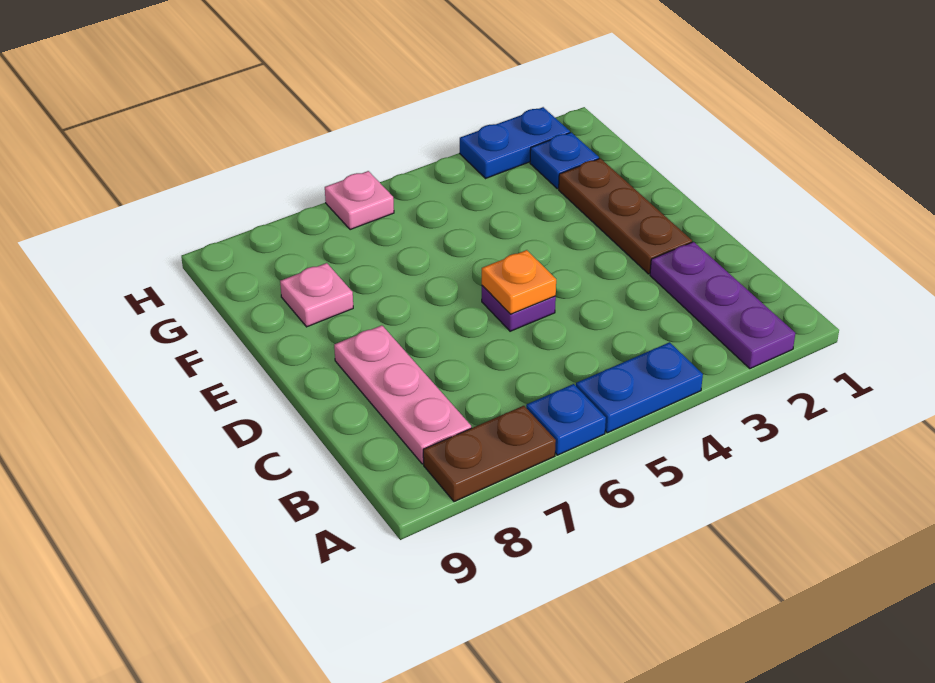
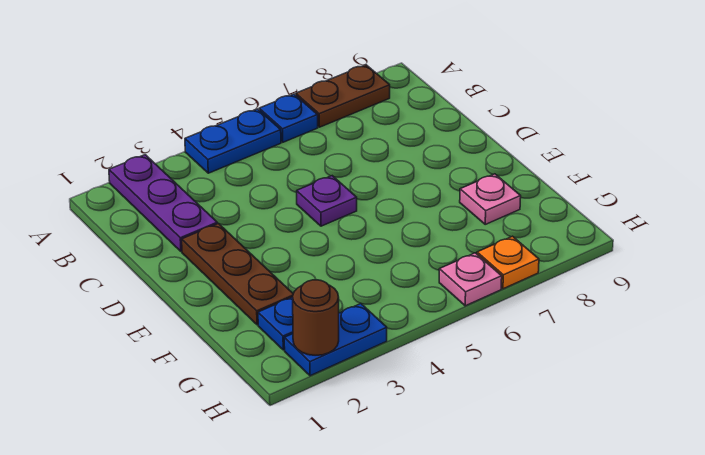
pink 1x3 plate [334,325,471,464] -> none
orange 1x1 plate [482,250,556,314] -> orange 1x1 plate moved to [477,236,539,289]
none -> brown 1x1 round brick [293,280,339,355]

